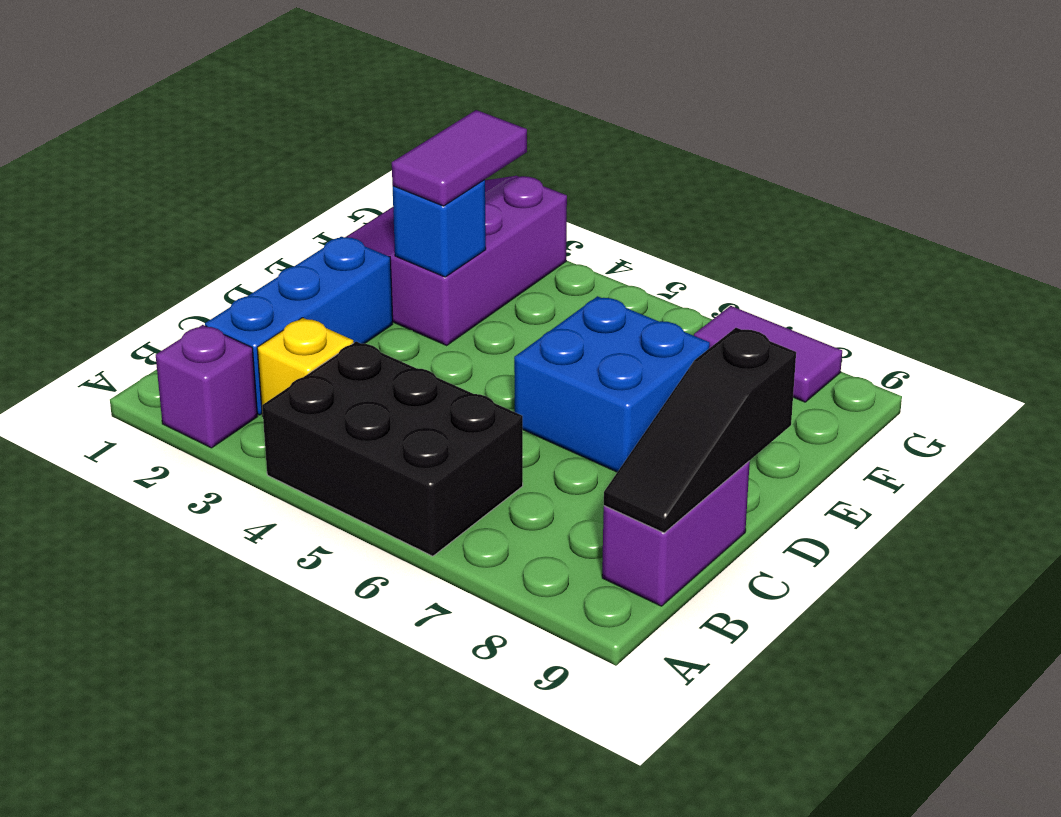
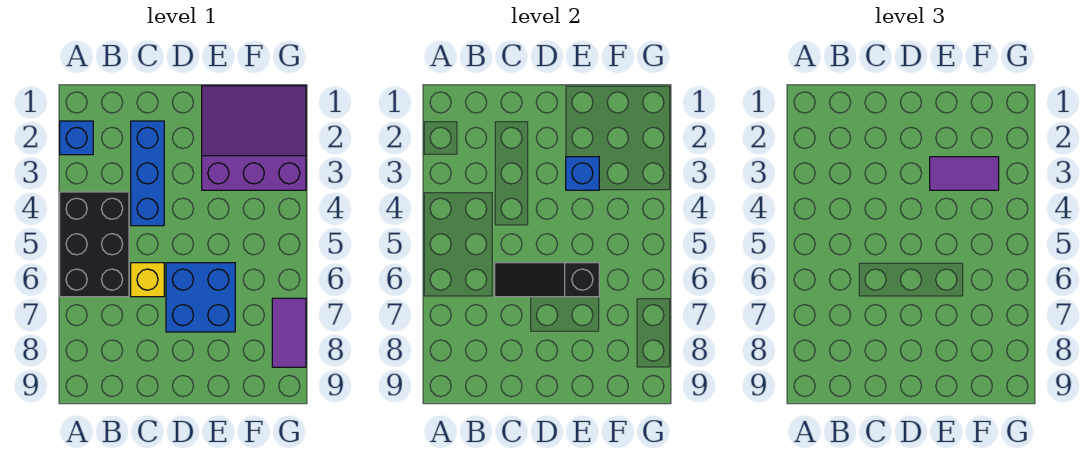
purple 1x1 brick [156,325,257,448] -> blue 1x1 brick [60,121,93,155]
blue 1x3 brick [205,237,393,415] -> blue 1x3 brick turned to [131,121,164,226]
yellow 1x1 brick [257,318,354,416] -> yellow 1x1 brick moved to [131,263,164,297]
purple 1x2 brick [602,461,750,606] -> none
black 1x3 slope [604,328,796,533] -> black 1x3 slope moved to [495,263,599,297]

